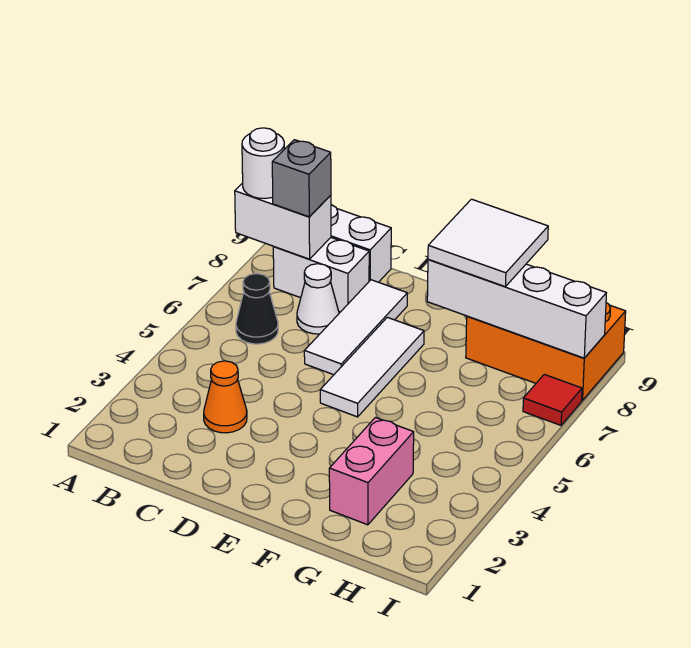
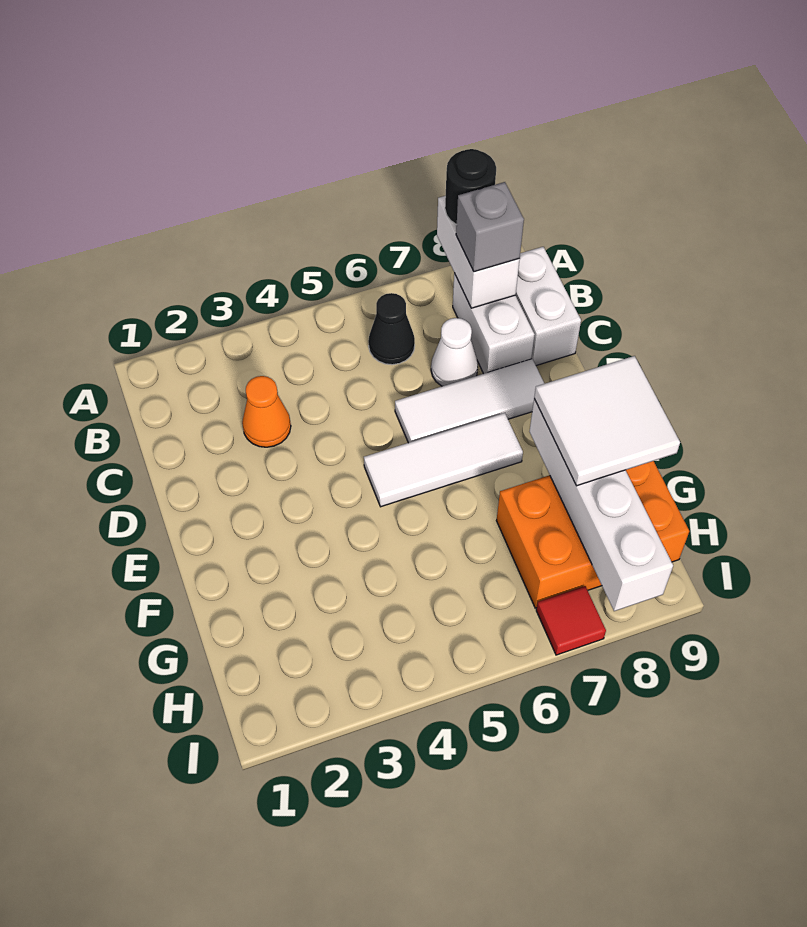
white 1x1 round brick [242,128,284,198] -> black 1x1 round brick [445,149,496,225]
pink 1x2 brick [329,418,414,525] -> none
orange 2x3 brick [466,303,626,400] -> orange 2x3 brick turned to [496,461,689,608]

